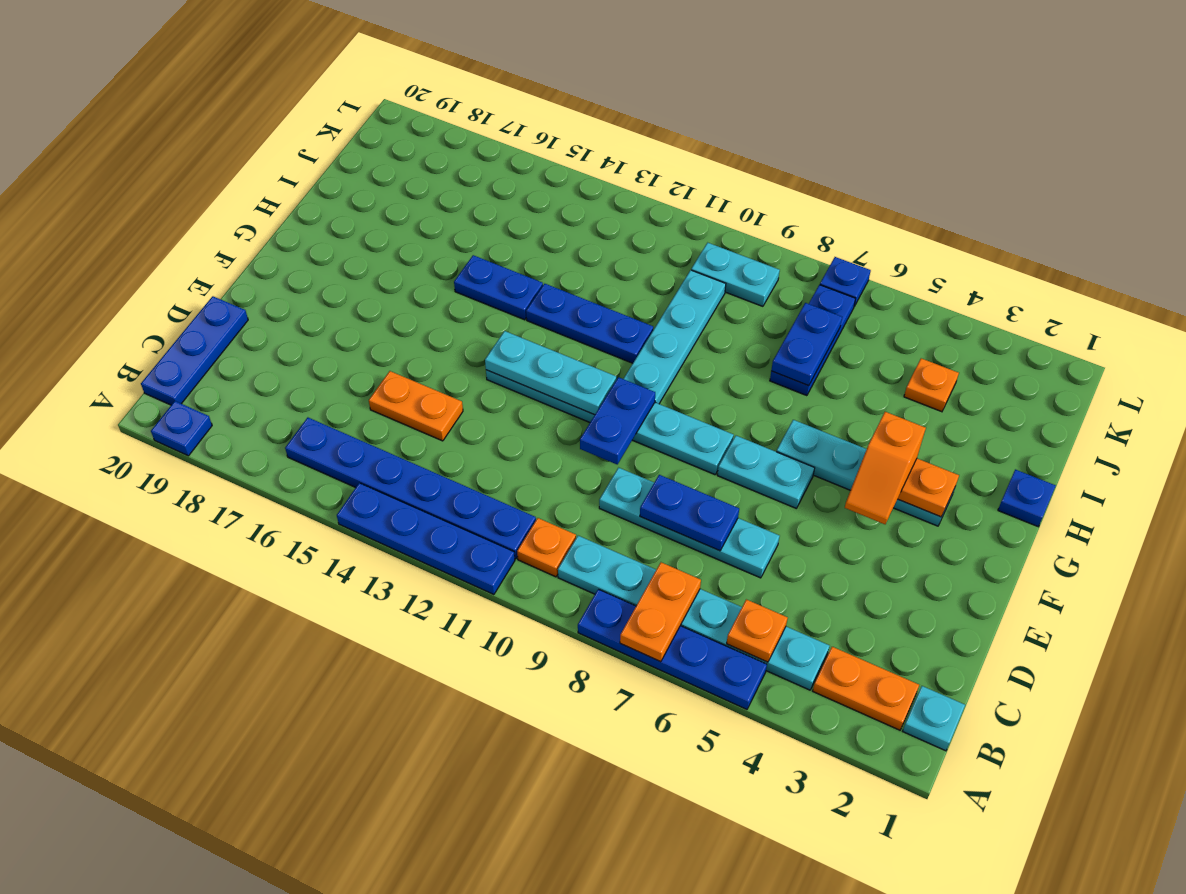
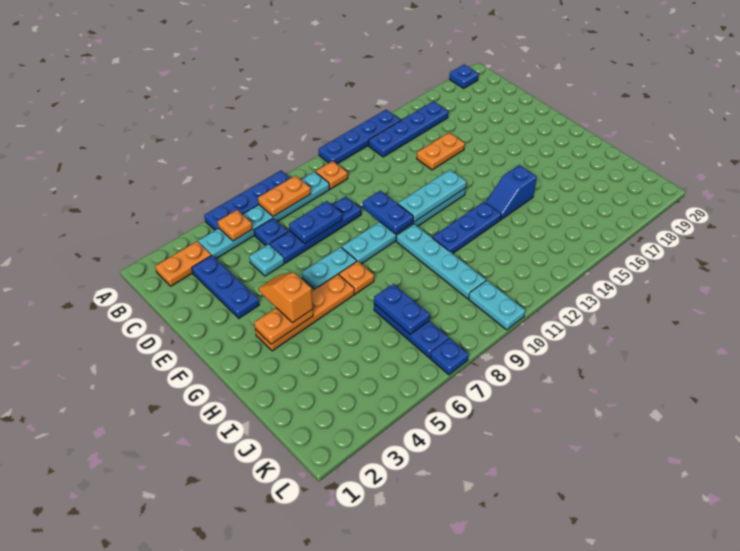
orange 1x2 plate [620,562,701,662] -> orange 1x2 plate turned to [258,176,311,217]
cyan 1x1 plate [903,686,965,751] -> cyan 1x1 plate moved to [249,244,284,276]
blue 1x6 plate [285,418,536,559] -> blue 1x4 plate [369,101,448,157]
blue 1x3 plate [141,296,248,405] -> blue 1x3 plate moved to [192,255,259,318]
cyan 1x4 plate [599,468,780,578] -> blue 1x4 plate [270,196,361,263]
cyan 1x4 plate [777,420,954,526] -> orange 1x4 plate [255,274,355,351]
blue 1x1 plate [998,469,1056,527] -> blue 1x1 plate moved to [254,218,288,246]
blue 1x2 plate [454,255,543,320] -> blue 1x2 slope [486,165,537,220]
orange 1x1 plate [904,358,959,412] -> orange 1x1 plate moved to [339,261,374,294]
cyan 1x2 plate [691,243,780,306] -> cyan 1x2 plate turned to [469,280,525,330]

